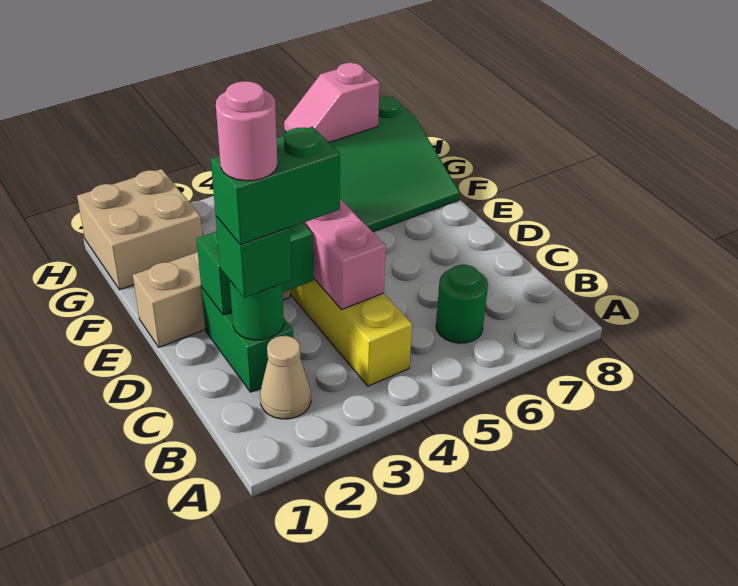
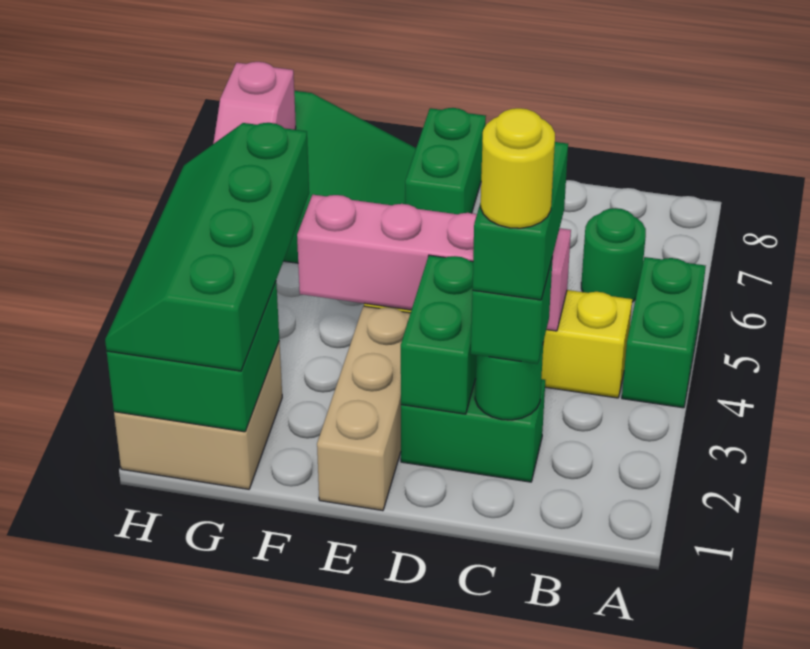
none -> green 1x2 brick [622,257,706,408]
tan 1x1 cone [260,336,311,419] -> none
pink 1x1 round brick [216,81,278,181] -> yellow 1x1 round brick [481,108,555,228]
none -> green 1x2 brick [405,108,486,214]
none -> green 2x2 brick [107,282,279,432]
none -> green 2x4 slope [105,123,309,371]

